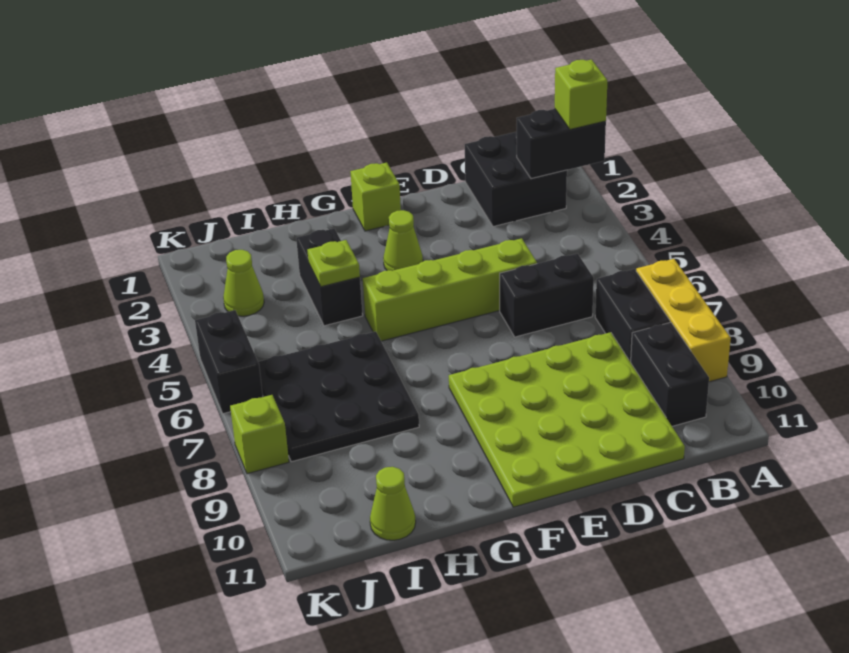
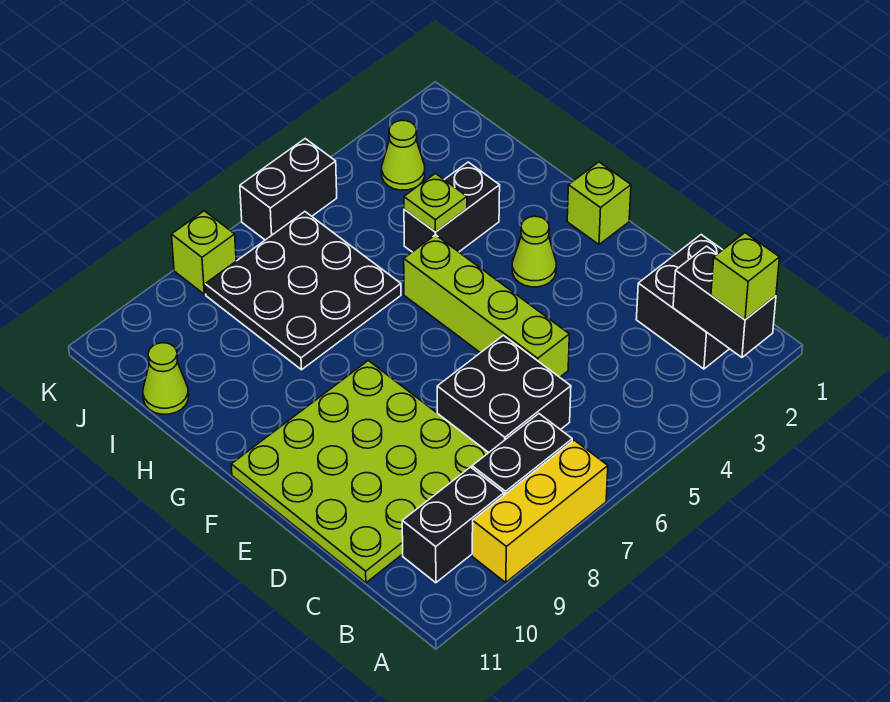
black 1x2 brick [500,253,594,337] -> black 2x2 brick [437,335,571,452]

